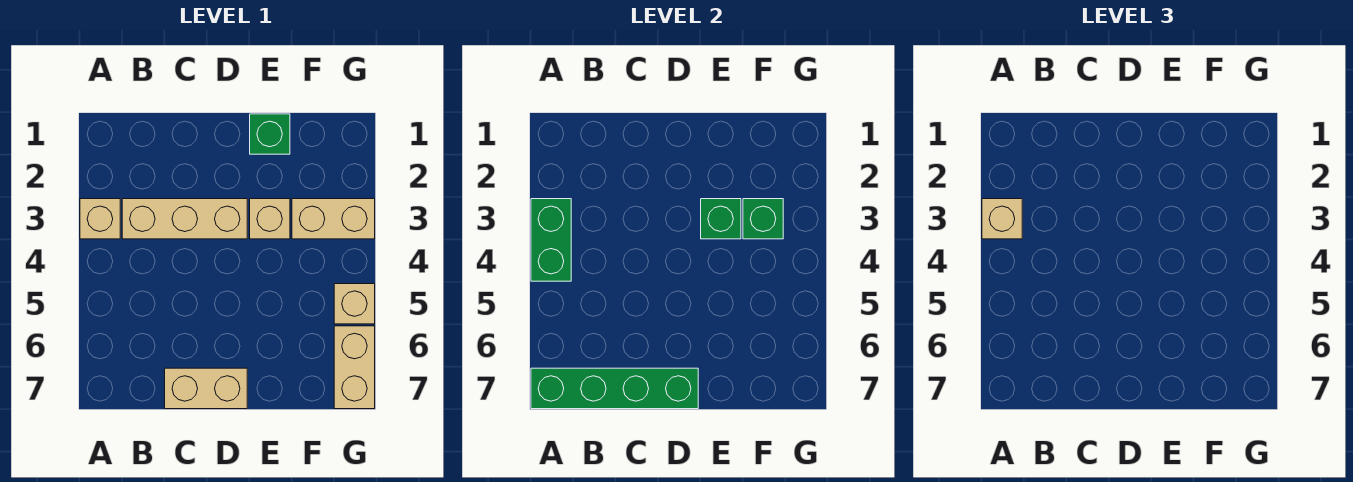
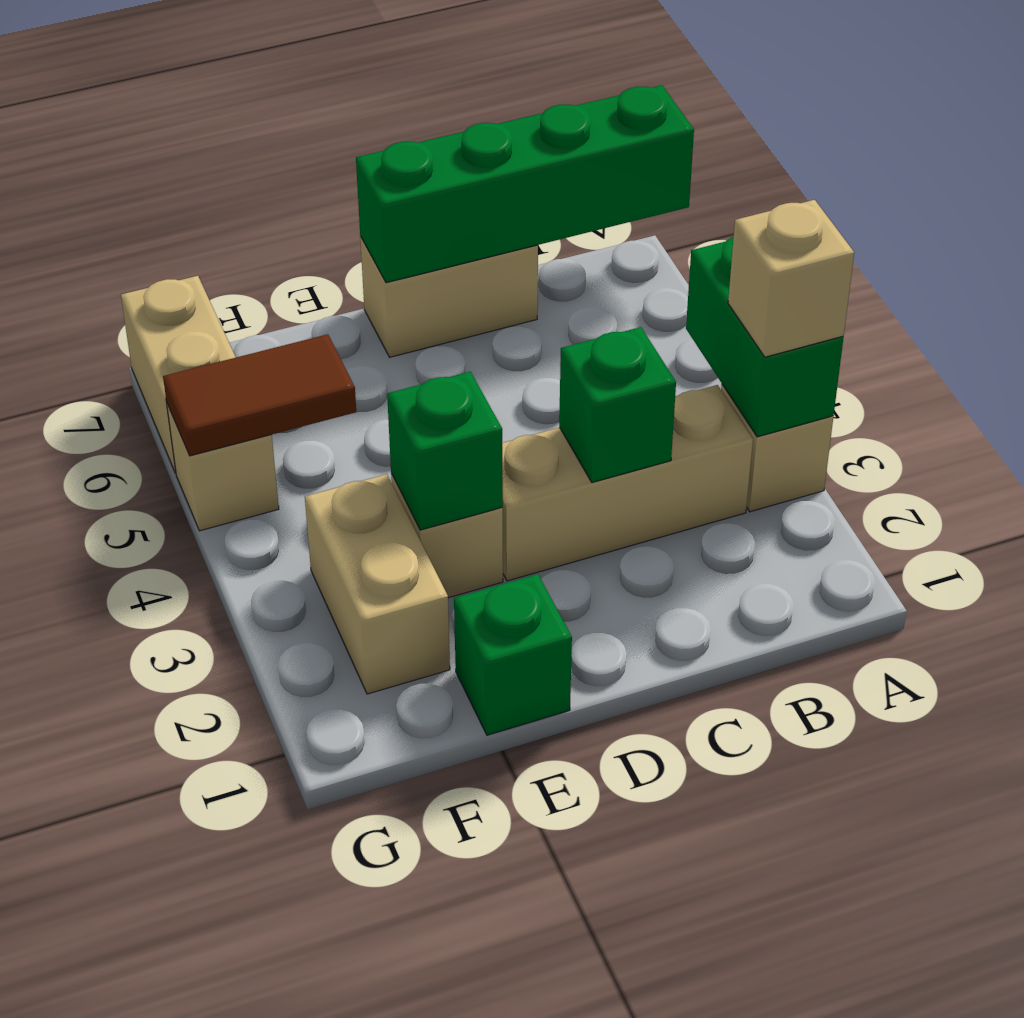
tan 1x2 brick [292,199,375,239] -> tan 1x2 brick turned to [305,474,450,694]
green 1x1 brick [743,199,783,239] -> green 1x1 brick moved to [559,327,676,483]
none -> brown 1x2 tile [163,334,356,456]

